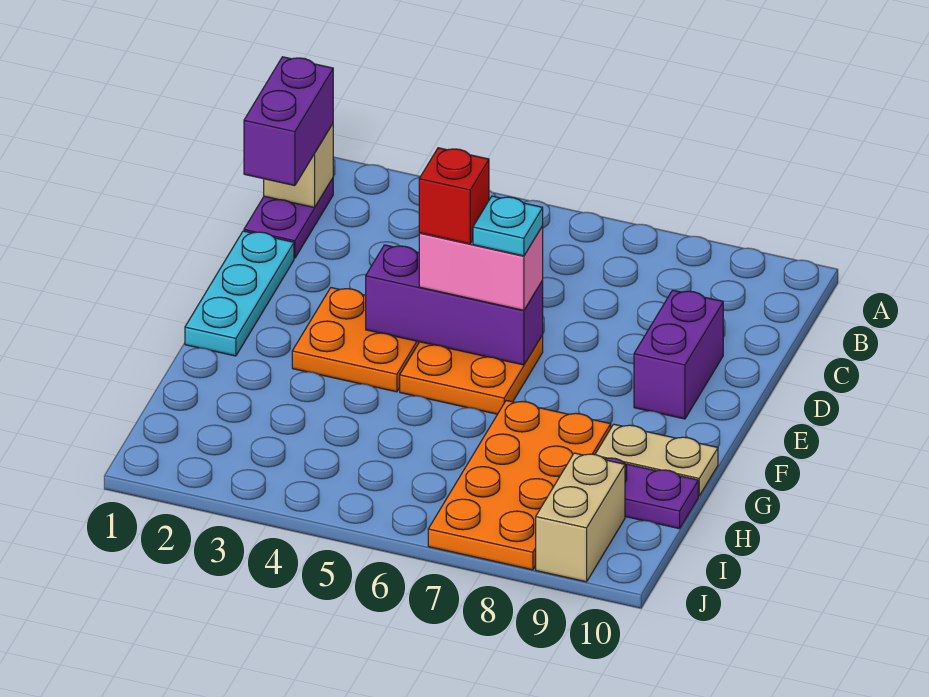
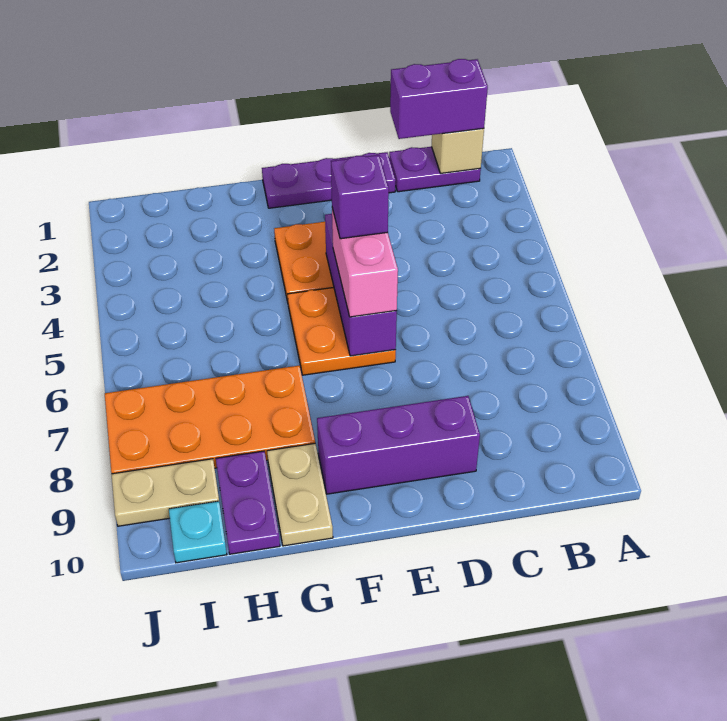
cyan 1x3 plate [185,231,294,356] -> purple 1x3 plate [262,152,396,208]
purple 1x2 brick [634,290,723,419] -> purple 1x3 brick [317,396,480,494]
red 1x1 brick [419,148,489,244] -> purple 1x1 brick [331,155,389,239]
cyan 1x1 plate [473,196,543,256] -> cyan 1x1 plate moved to [169,501,227,563]
tan 1x2 brick [536,453,625,582] -> tan 1x2 plate [111,459,219,526]

